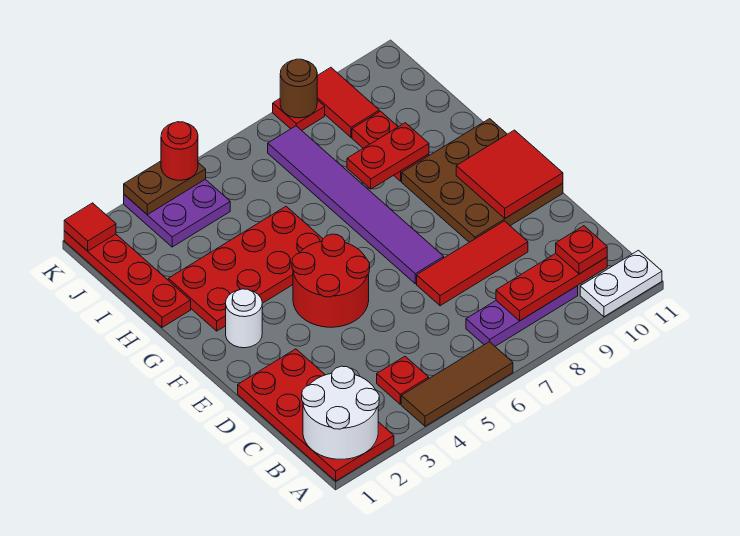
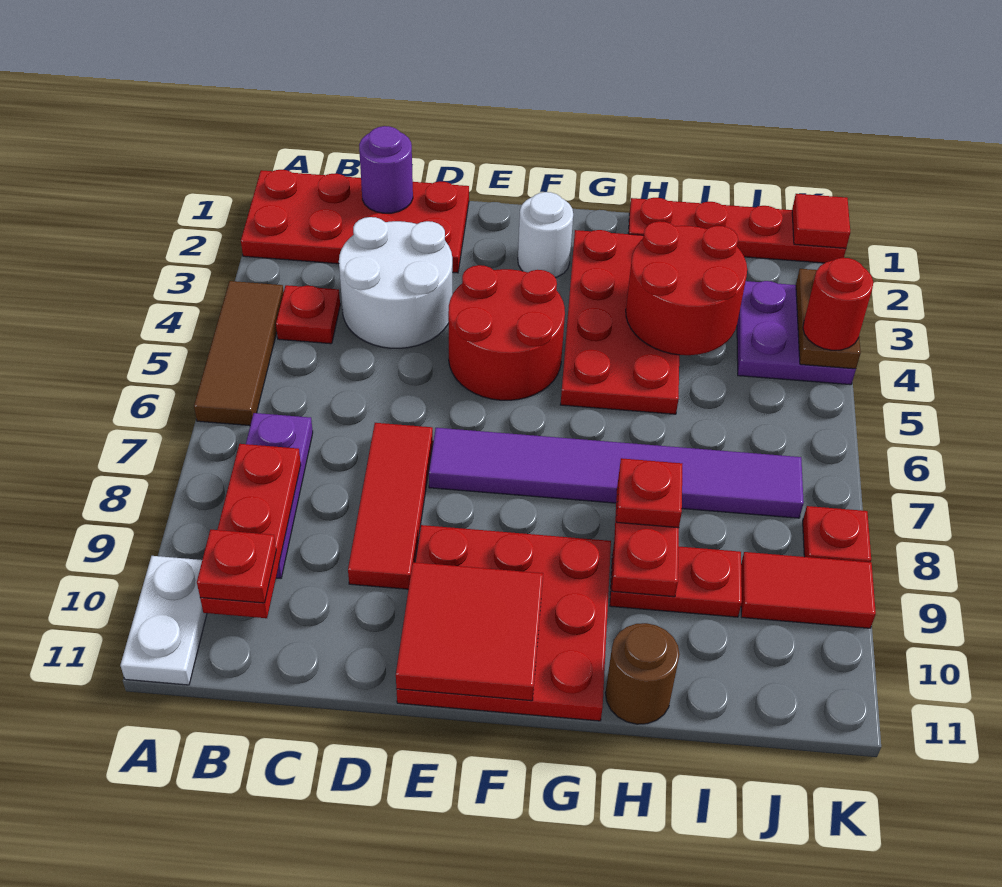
white 2x2 round brick [302,366,379,459] -> white 2x2 round brick moved to [339,217,452,348]
none -> purple 1x1 round brick [359,126,413,213]
brown 3x3 plate [402,119,563,242] -> red 3x3 plate [396,525,611,721]
none -> red 2x2 round brick [626,221,747,355]
none -> red 1x1 plate [617,458,682,528]
brown 1x1 round brick [280,59,317,118] -> brown 1x1 round brick moved to [605,623,680,724]

